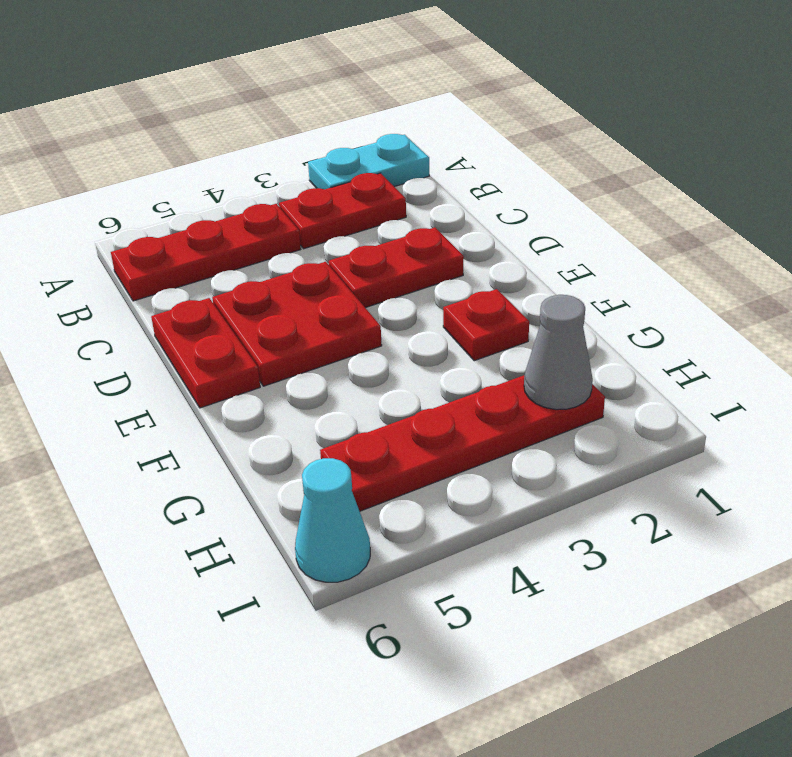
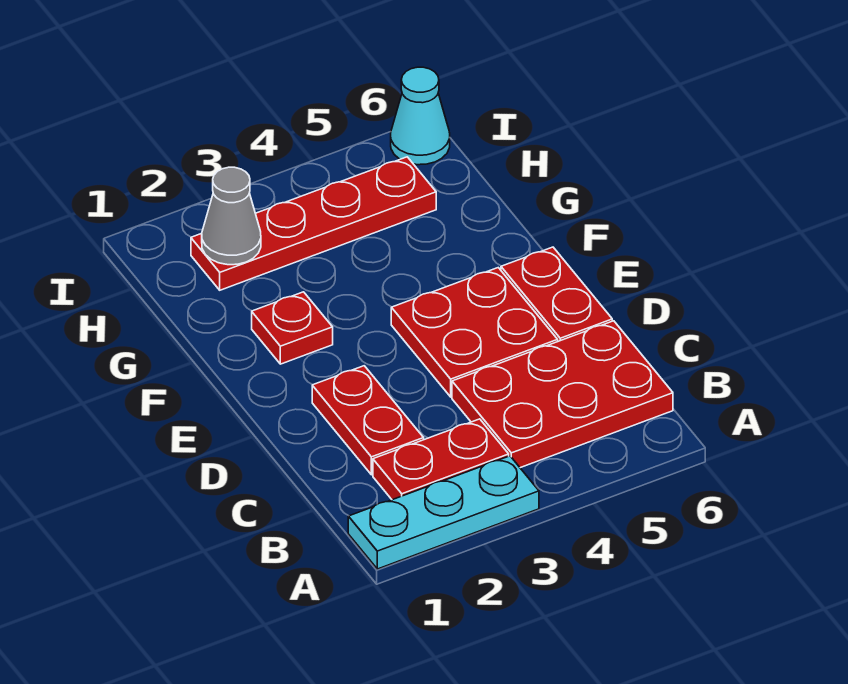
cyan 1x2 plate [308,134,429,189] -> cyan 1x3 plate [348,456,539,569]
red 1x3 plate [111,204,301,301] -> red 2x3 plate [452,321,673,468]
red 1x2 plate [329,228,464,308] -> red 1x2 plate turned to [312,366,424,475]

